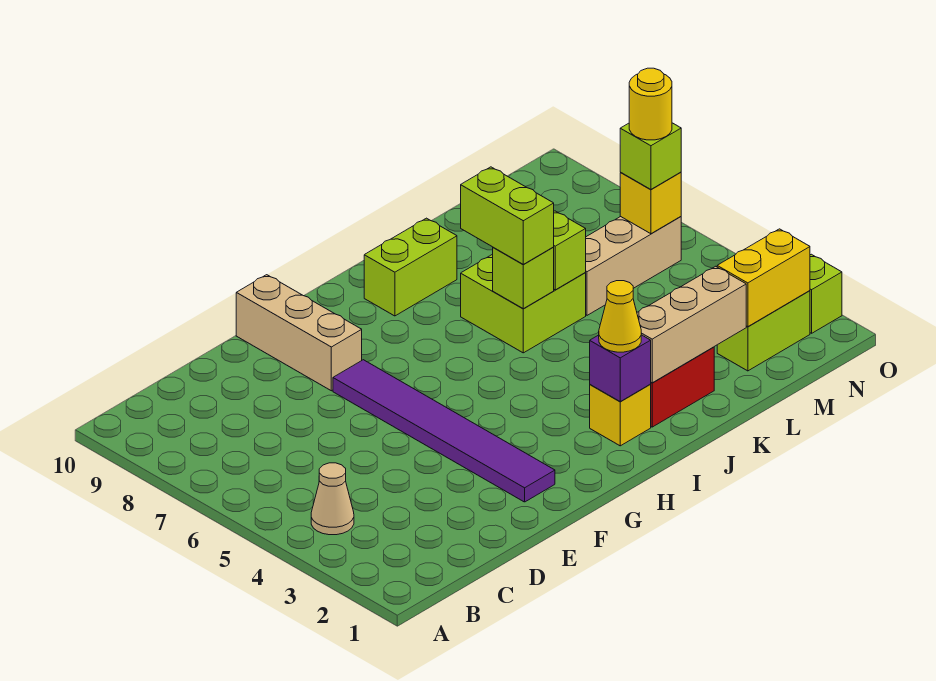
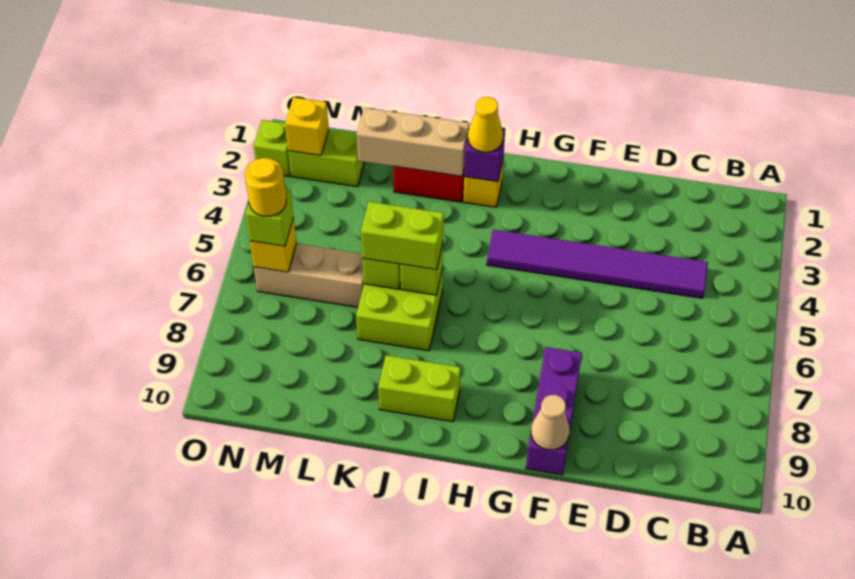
tan 1x1 cone [311,463,354,535] -> tan 1x1 cone moved to [531,395,570,450]
purple 1x6 tile [333,360,555,502] -> purple 1x6 tile turned to [487,230,708,298]
tan 1x3 brick [236,275,362,391] -> purple 1x3 brick [526,347,582,475]
lime 1x2 brick [461,167,554,265] -> lime 1x2 brick turned to [361,202,444,270]
yellow 1x2 brick [717,229,810,327] -> yellow 1x1 brick [285,97,329,155]

